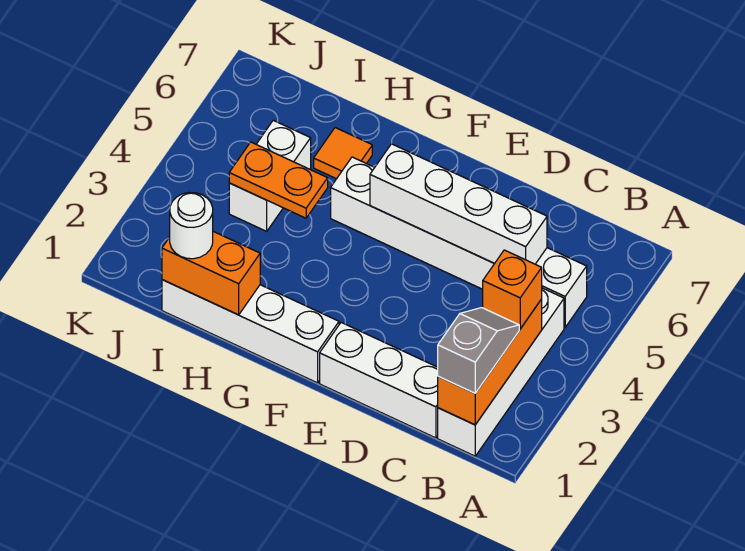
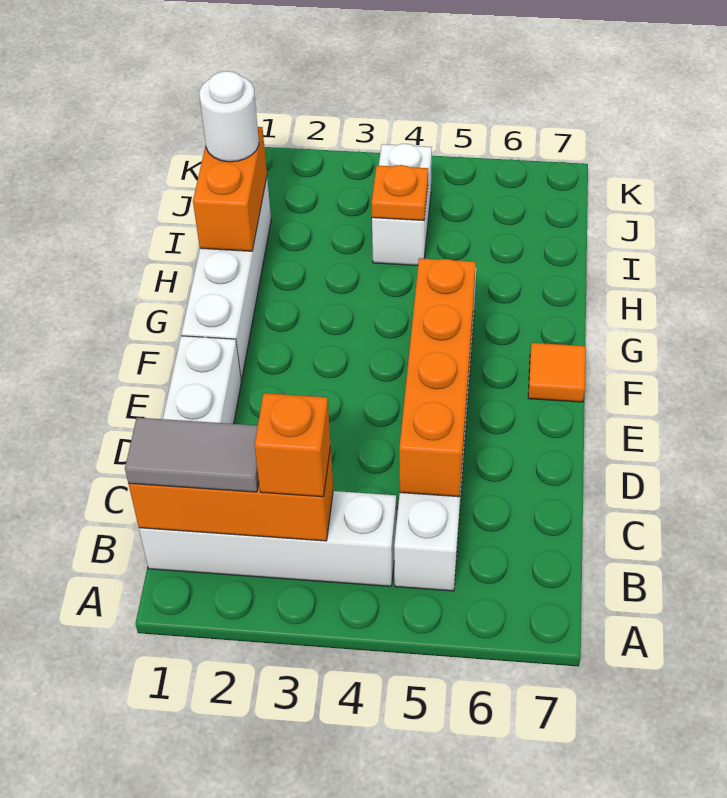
grey 1x2 slope [438,308,519,393] -> grey 1x2 tile [125,418,259,492]
white 1x4 brick [370,144,547,264] -> orange 1x4 brick [399,258,476,497]
orange 1x2 plate [229,142,328,218] -> orange 1x1 plate [372,165,428,220]
orange 1x1 tile [314,128,372,179] -> orange 1x1 tile moved to [528,343,586,402]
white 1x2 brick [229,120,311,231] -> white 1x2 brick turned to [372,144,432,265]

